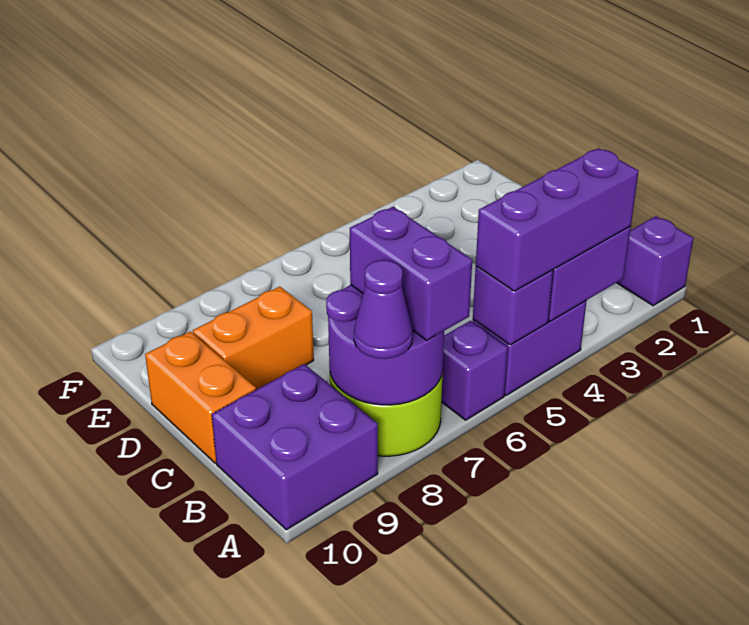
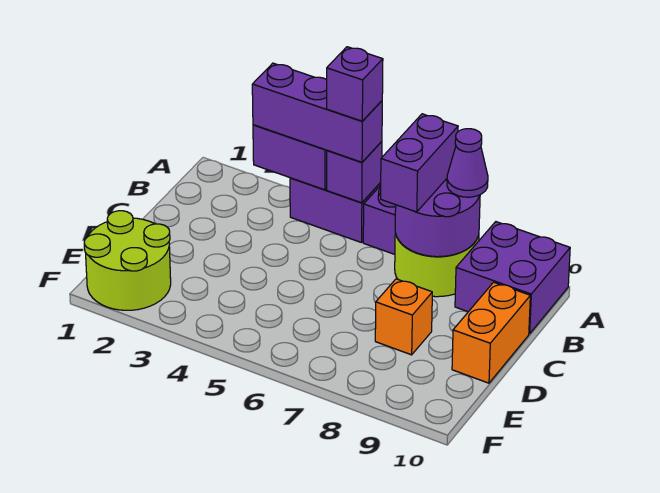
purple 1x1 brick [617,216,693,306] -> purple 1x1 brick moved to [327,47,383,121]
orange 1x2 brick [193,287,314,390] -> orange 1x1 brick [375,279,432,355]
none -> lime 2x2 round brick [84,211,171,310]

